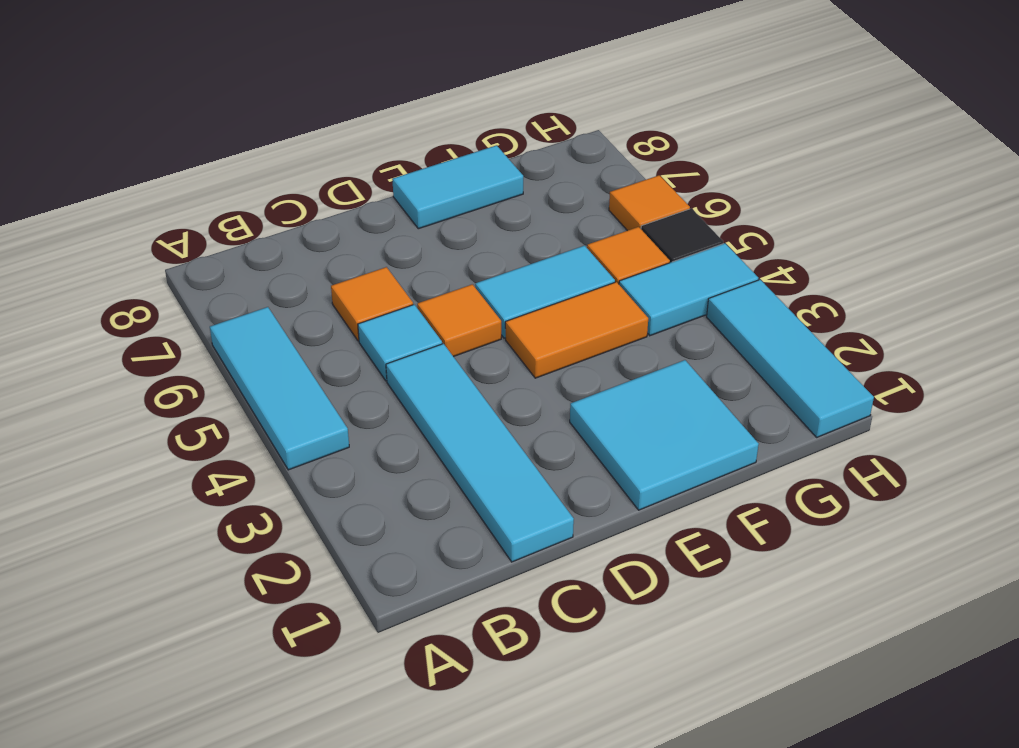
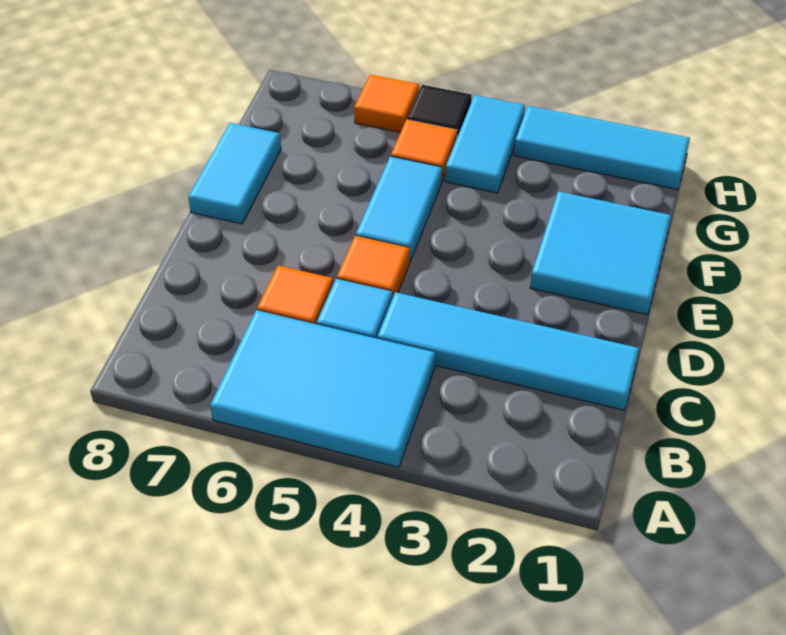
cyan 1x3 tile [210,307,349,470] -> cyan 2x3 tile [210,310,435,467]
orange 1x2 tile [505,282,648,378] -> none

